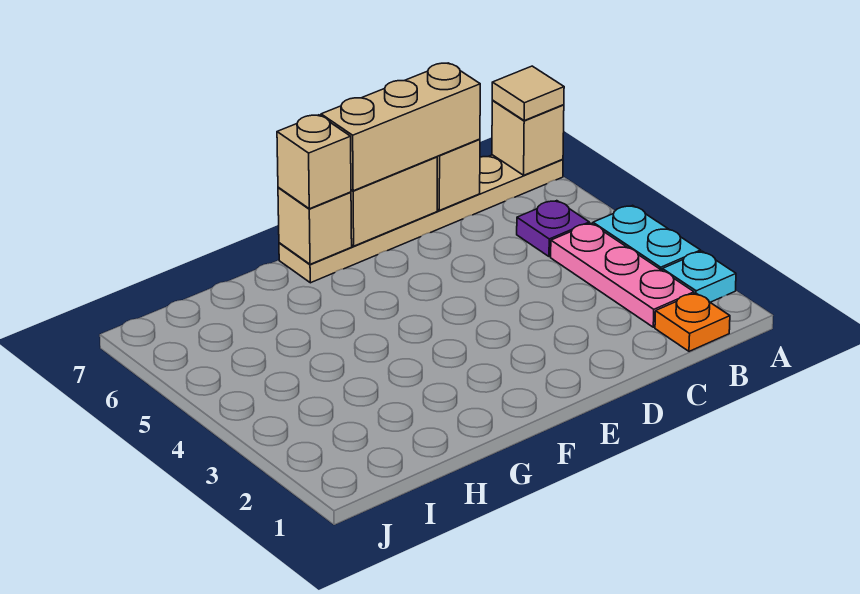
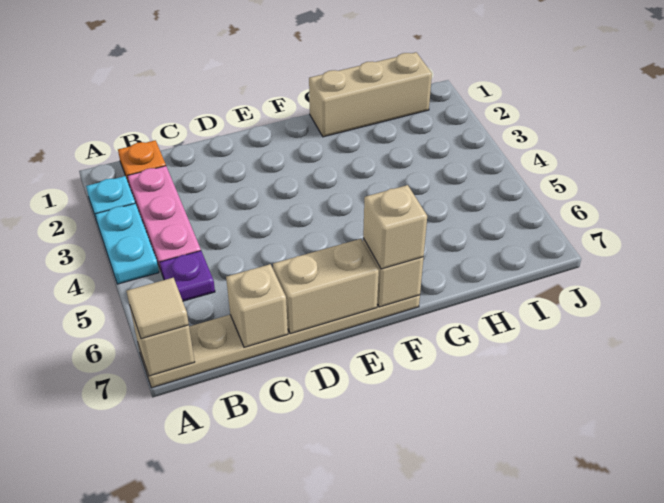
tan 1x3 brick [321,63,480,191] -> tan 1x3 brick moved to [309,52,432,137]

